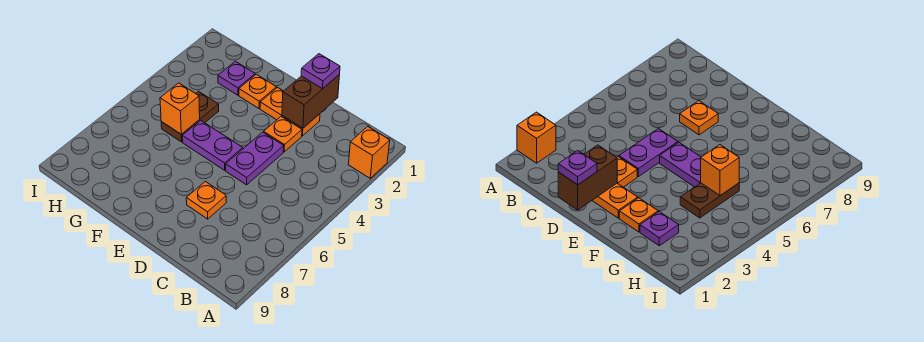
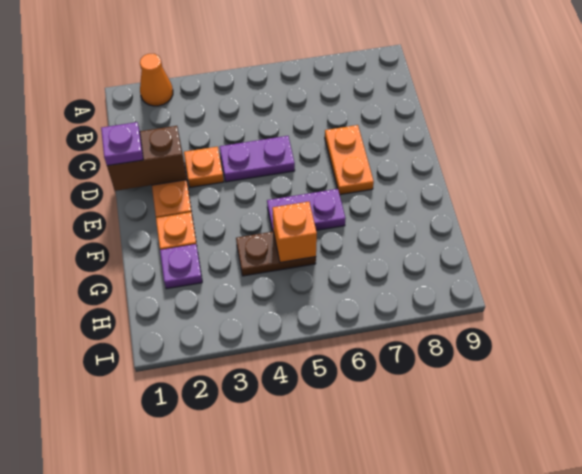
orange 1x1 brick [348,126,390,178] -> orange 1x1 cone [140,54,173,106]
orange 1x1 plate [186,181,226,219] -> orange 1x2 plate [325,125,374,195]
purple 1x2 plate [182,120,243,170] -> purple 1x2 plate turned to [267,189,346,232]

